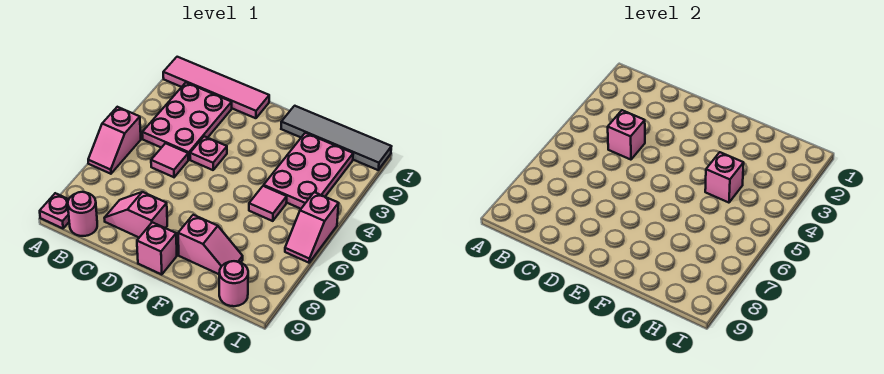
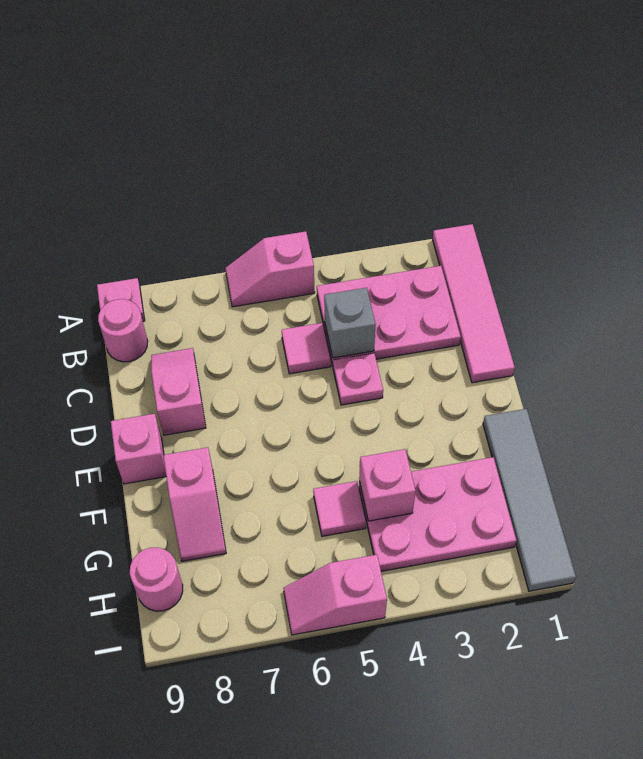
pink 1x1 brick [608,110,645,160] -> grey 1x1 brick [324,288,376,358]

